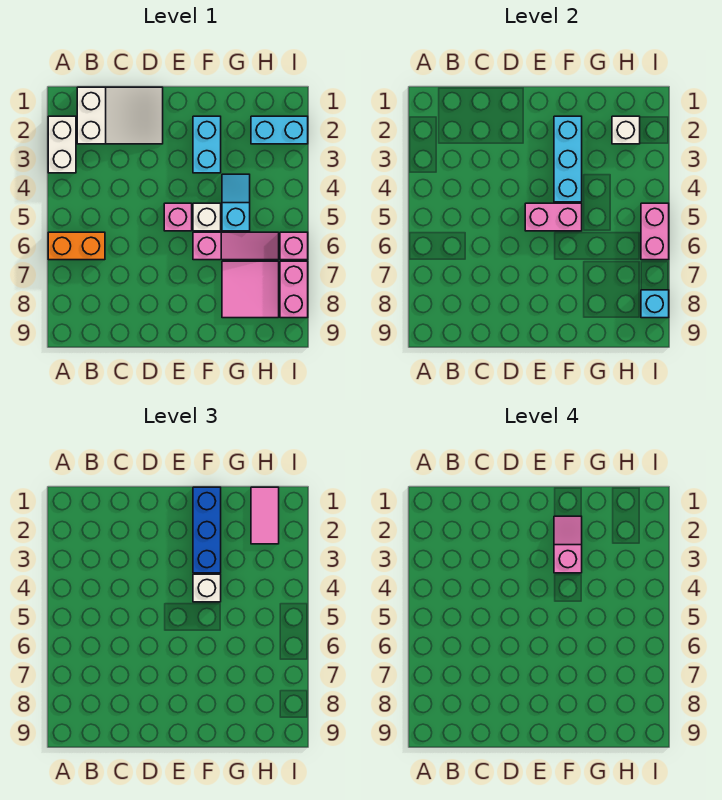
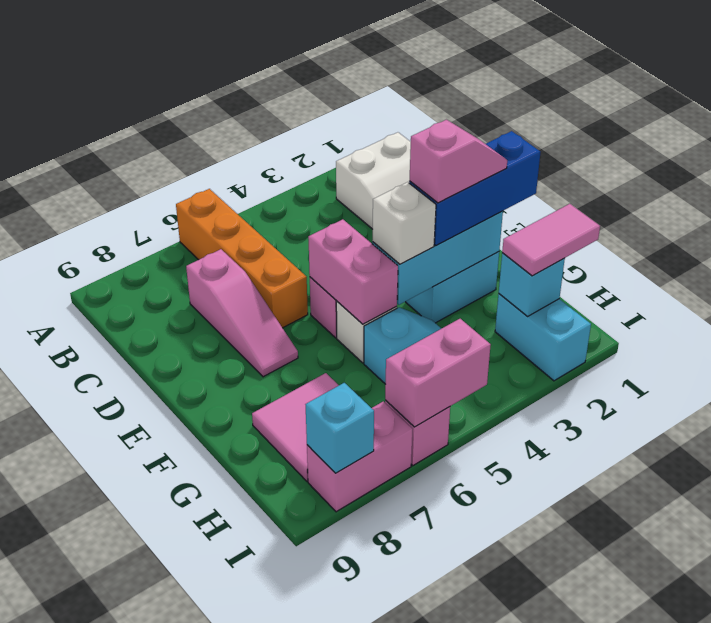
white 1x2 brick [48,116,76,173] -> none
orange 1x2 brick [48,232,105,260] -> orange 1x4 brick [176,189,308,328]
pink 1x3 slope [193,232,279,260] -> pink 1x3 slope moved to [186,249,298,377]
white 1x1 brick [612,116,640,144] -> cyan 1x1 brick [499,253,565,317]

